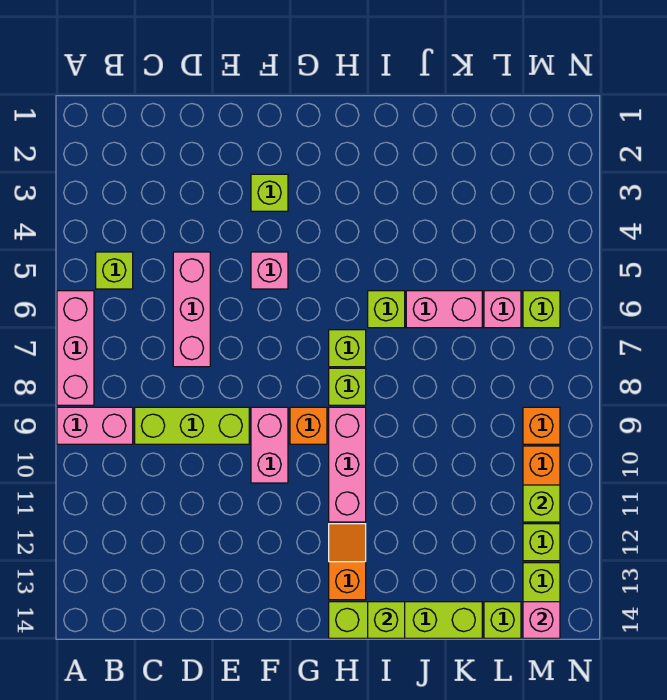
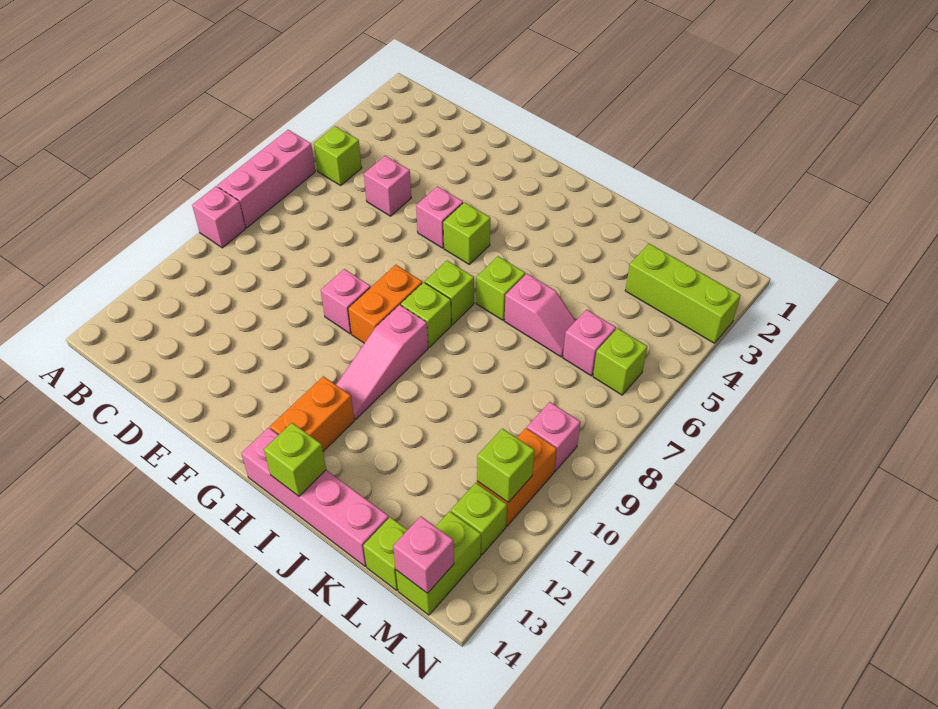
pink 1x2 brick [57,407,133,444] -> pink 1x1 brick [192,186,246,248]
lime 1x3 brick [135,407,249,444] -> lime 1x3 brick moved to [625,244,740,343]
pink 1x3 brick [173,252,210,367] -> pink 1x1 brick [364,156,411,216]
lime 1x1 brick [251,174,288,211] -> lime 1x1 brick moved to [443,202,490,264]
pink 1x2 brick [251,407,288,483] -> pink 1x1 brick [321,269,371,334]
orange 1x1 brick [290,407,327,444] -> orange 1x2 brick [348,265,422,343]
pink 1x3 brick [329,407,366,522] -> pink 1x3 slope [336,305,428,419]
orange 1x2 slope [329,524,366,600] -> orange 1x2 brick [270,376,354,451]
lime 1x4 brick [329,602,482,638] -> pink 1x4 brick [241,428,389,566]
pink 1x2 brick [406,291,482,328] -> pink 1x2 slope [504,274,576,357]
orange 1x1 brick [523,407,560,444] -> pink 1x1 brick [527,402,580,471]

